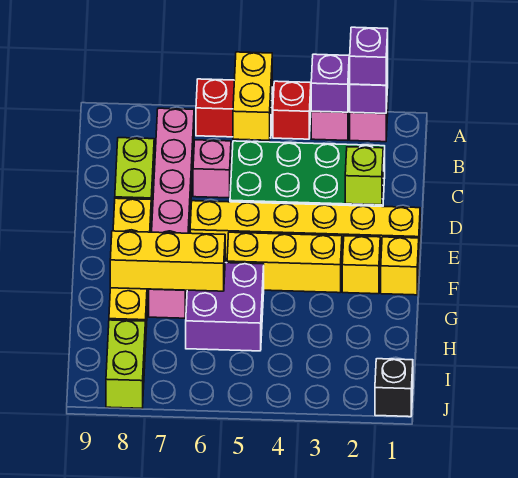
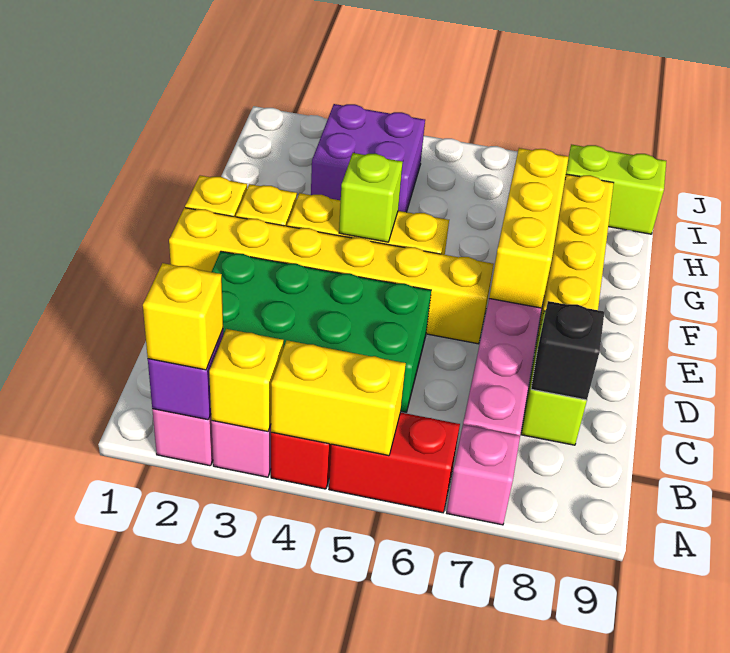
purple 1x1 brick [350,27,388,85] -> yellow 1x1 brick [143,263,223,370]
purple 1x1 brick [311,54,349,112] -> yellow 1x1 brick [209,329,284,431]
yellow 1x2 brick [233,52,272,140] -> yellow 1x2 brick turned to [271,340,406,456]
pink 1x1 brick [193,140,231,198] -> pink 1x1 brick moved to [447,425,520,525]
lime 1x1 brick [345,147,383,205] -> lime 1x1 brick moved to [339,153,403,242]
purple 2x2 brick [186,263,264,351] -> purple 2x2 brick moved to [311,104,425,212]
yellow 1x3 brick [110,231,225,291] -> yellow 1x3 brick turned to [489,148,569,308]
lime 1x2 brick [106,320,145,408] -> lime 1x2 brick turned to [565,144,666,234]
black 1x1 brick [375,359,413,417] -> black 1x1 brick moved to [531,301,604,400]

